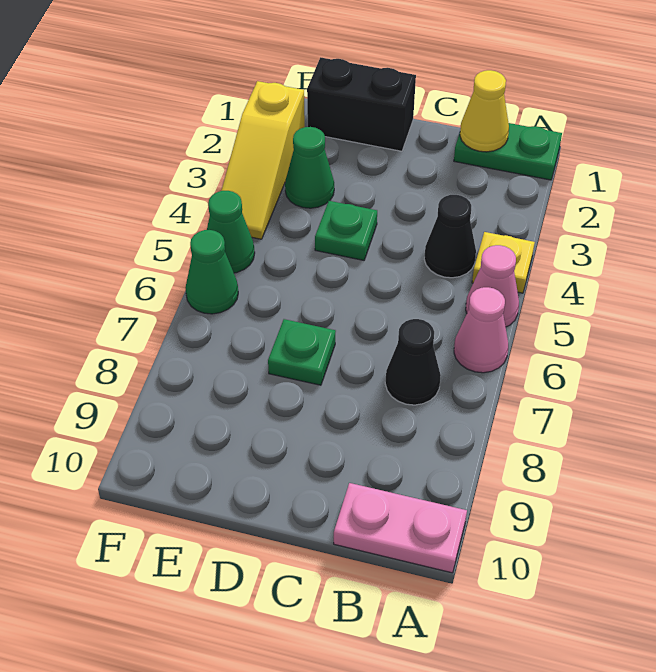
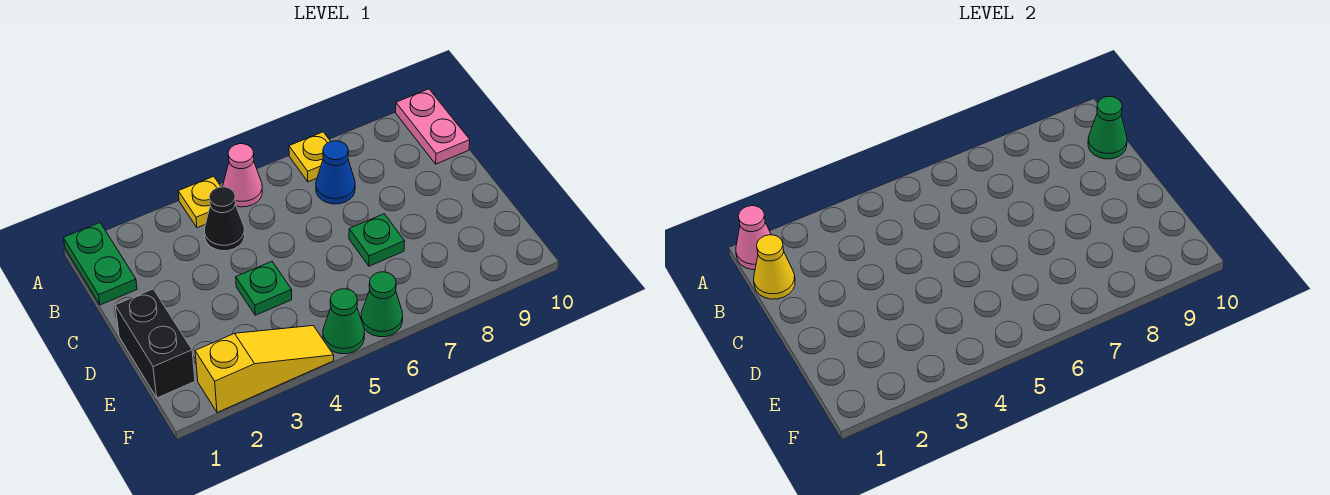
pink 1x1 cone [454,287,508,373] -> pink 1x1 cone moved to [736,206,771,270]
none -> yellow 1x1 plate [289,132,331,182]
black 1x1 cone [385,319,441,405] -> blue 1x1 cone [316,141,355,204]
green 1x1 cone [285,127,334,208] -> green 1x1 cone moved to [1088,97,1127,159]

